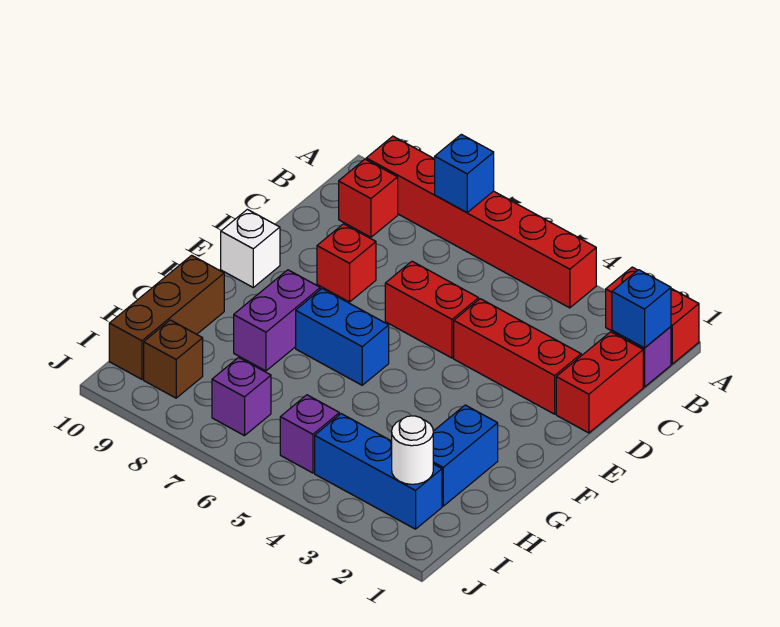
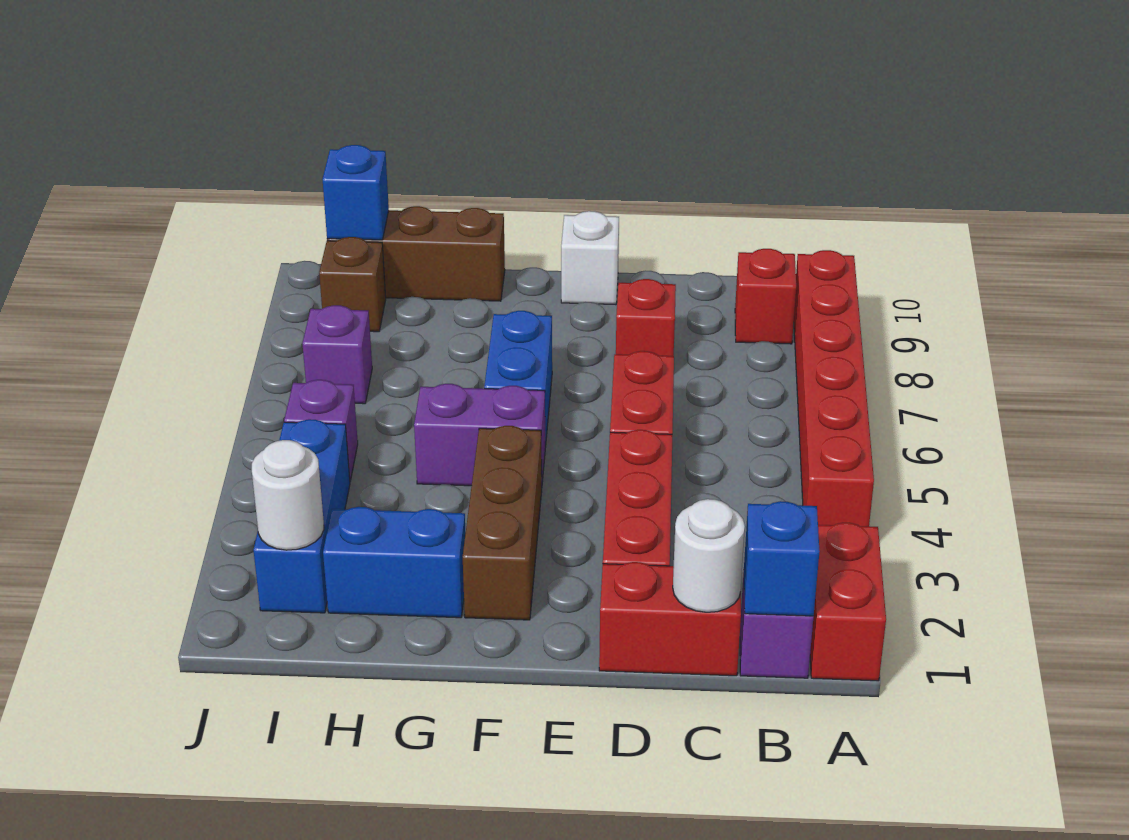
blue 1x1 brick [435,134,494,213] -> blue 1x1 brick moved to [323,145,389,240]
none -> white 1x1 round brick [673,499,745,612]
none -> brown 1x3 brick [463,426,542,620]
purple 1x2 brick [234,270,320,371] -> purple 1x2 brick moved to [414,384,545,486]

